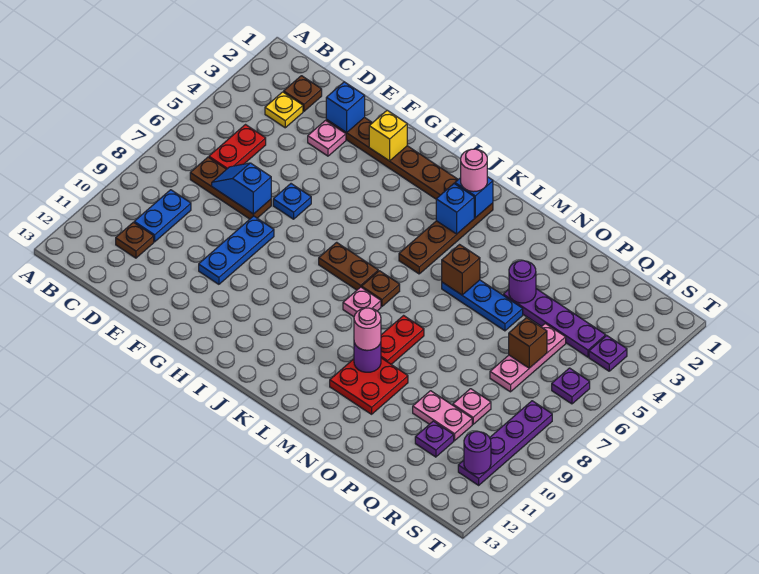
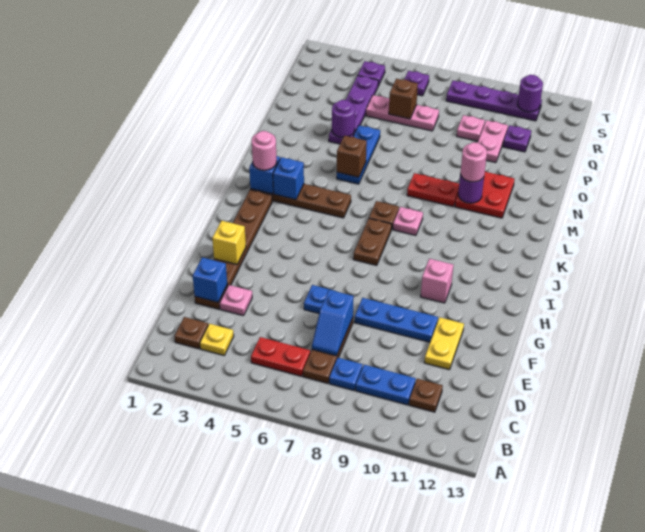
none -> blue 1x1 plate [329,358,363,390]
none -> yellow 1x2 plate [424,317,464,370]
none -> pink 1x1 brick [421,259,453,303]

